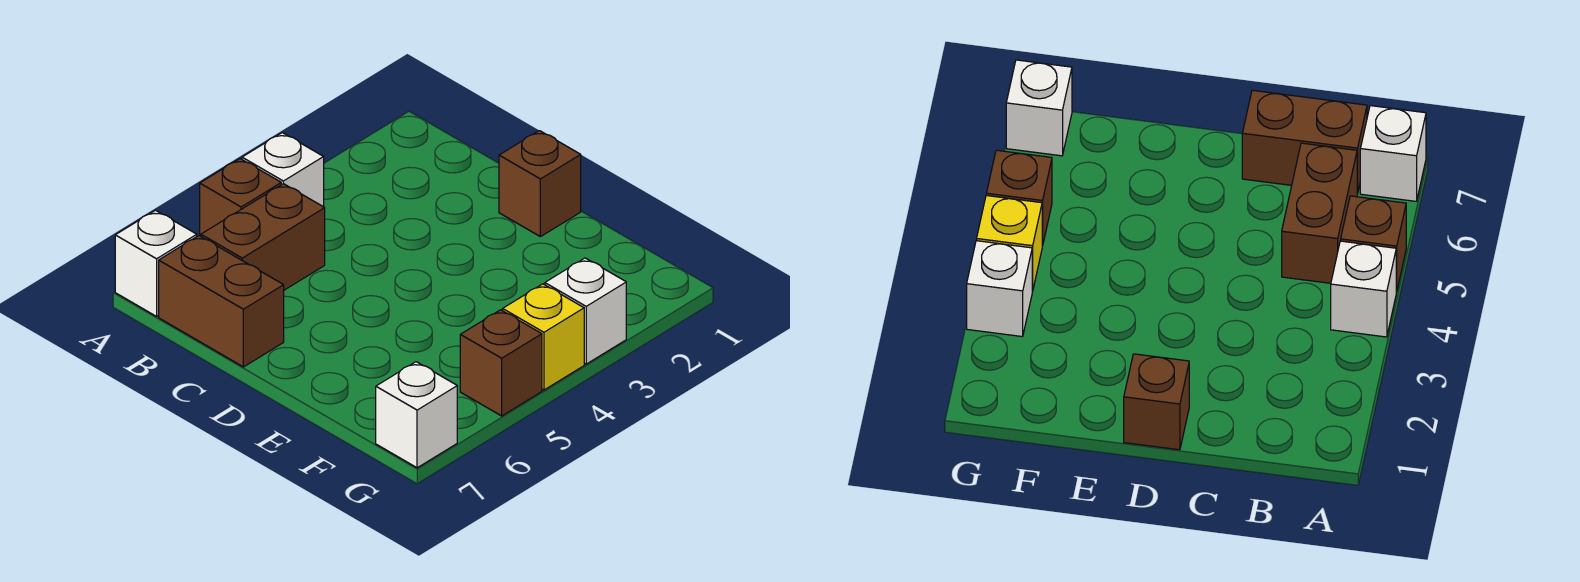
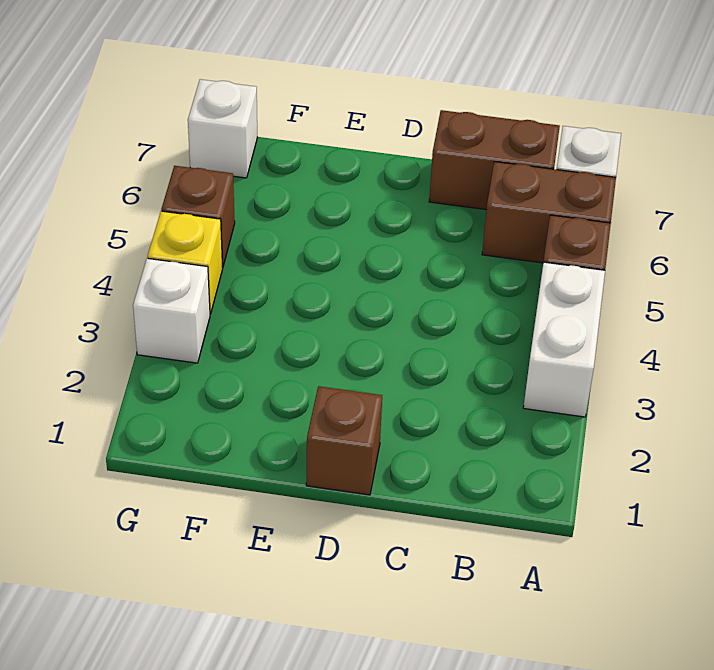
white 1x1 brick [242,133,324,207] -> white 1x2 brick [523,262,605,417]
brown 1x2 brick [201,184,325,290] -> brown 1x2 brick turned to [482,162,616,263]

